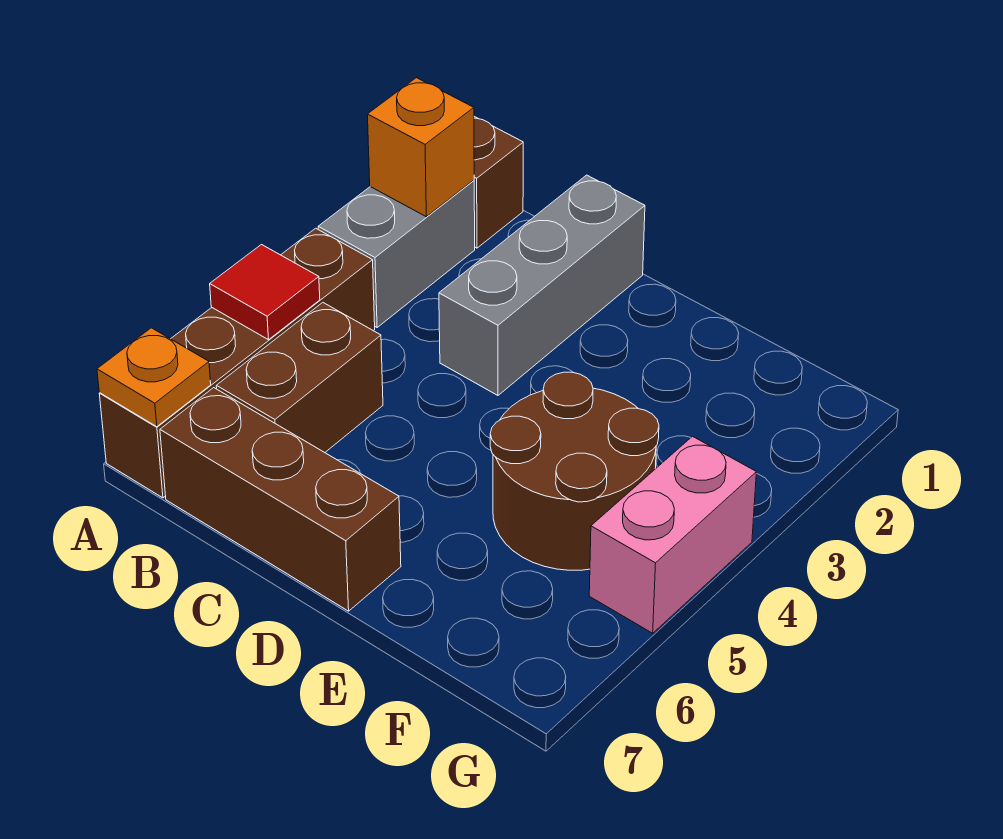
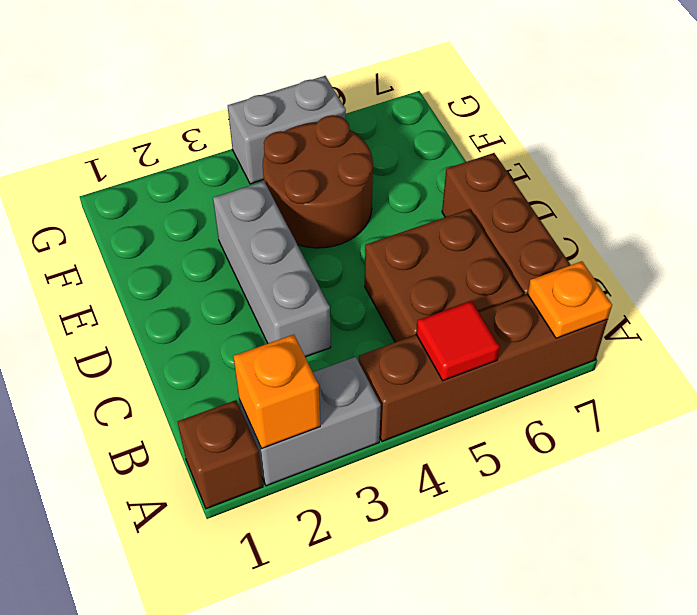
brown 1x2 brick [216,303,383,452] -> brown 2x2 brick [365,210,523,342]
grey 1x3 brick [439,175,645,395] -> grey 1x3 brick turned to [213,181,331,357]
pink 1x2 brick [589,436,756,633] -> grey 1x2 brick [228,76,346,184]

